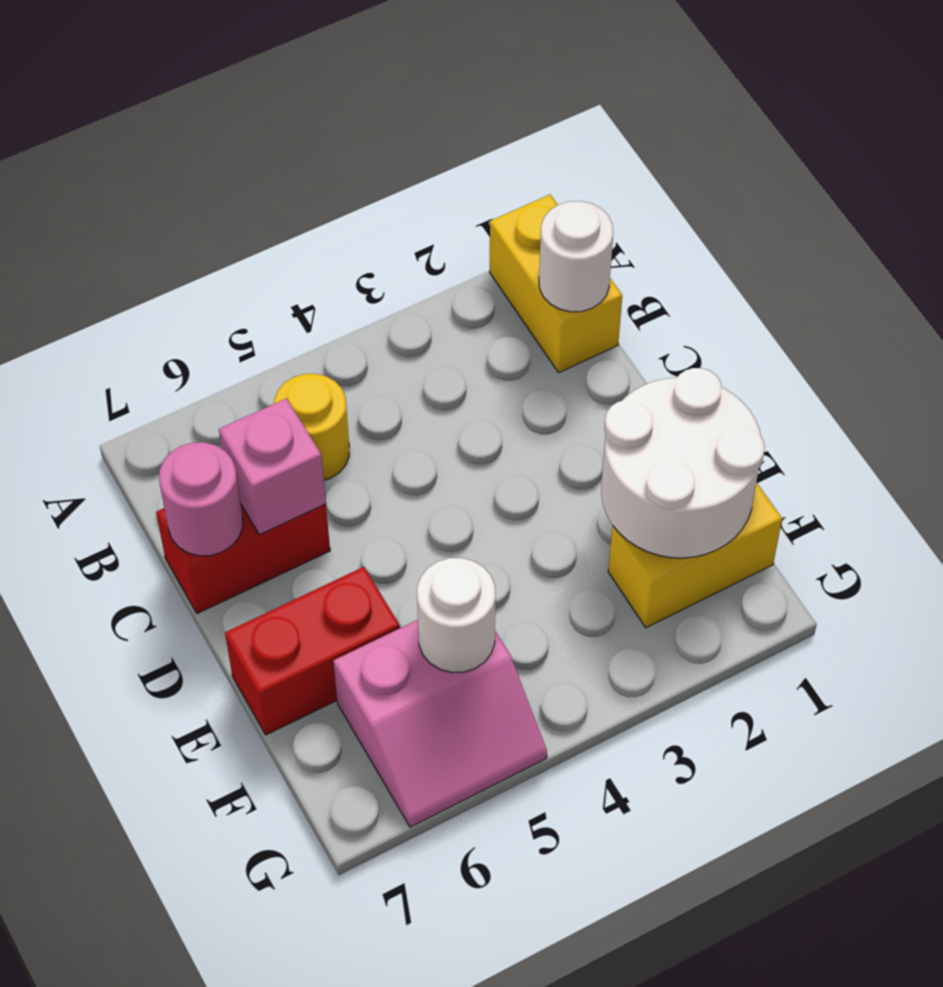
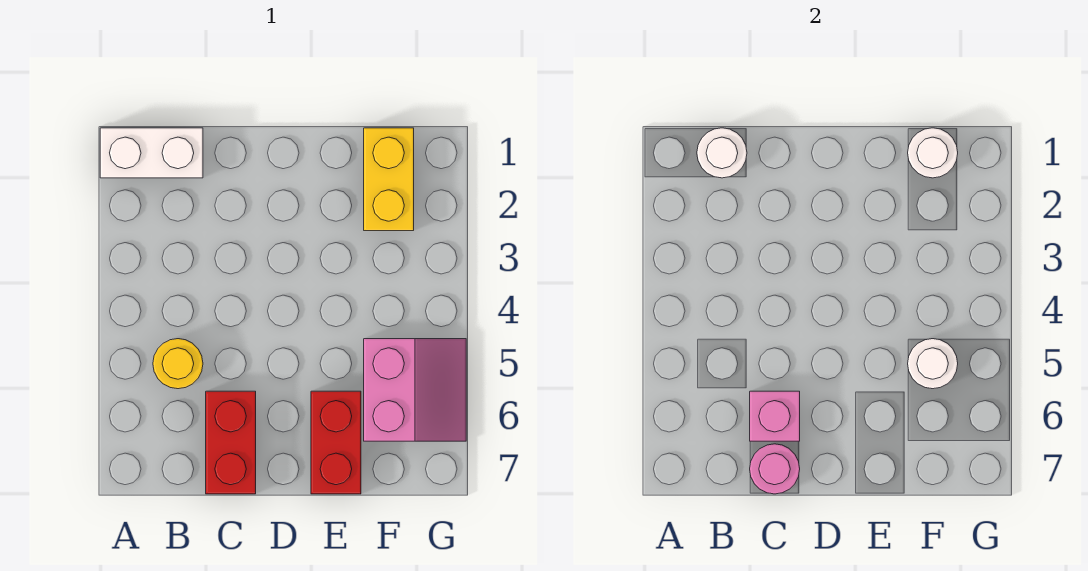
yellow 1x2 brick [490,195,622,373] -> white 1x2 brick [100,128,203,178]
white 2x2 round brick [601,368,765,558] -> white 1x1 round brick [908,128,958,178]

